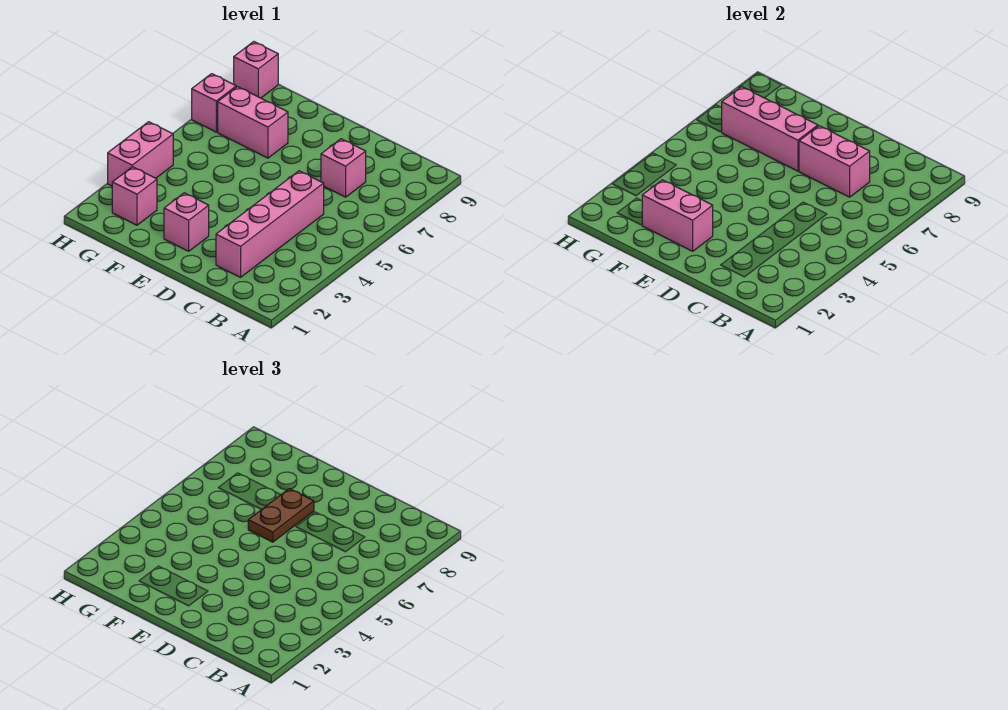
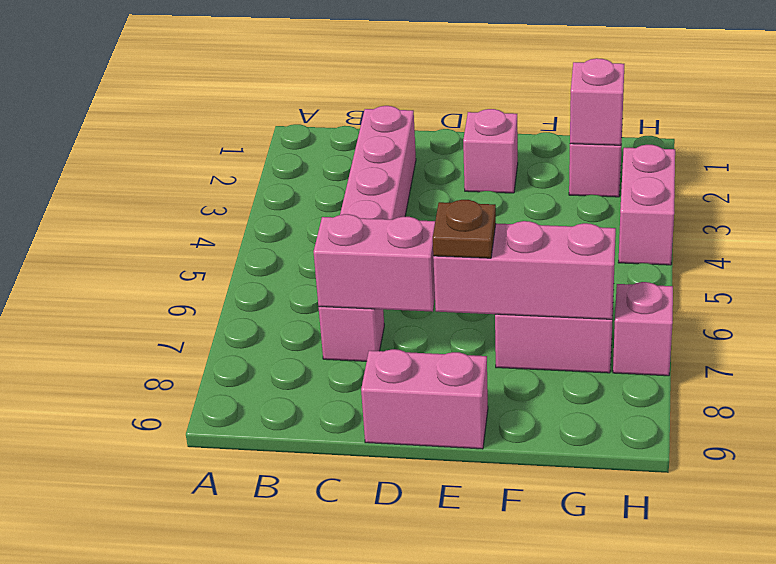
pink 1x2 brick [642,180,713,251] -> pink 1x2 brick moved to [361,349,488,449]
brown 1x2 plate [248,489,314,542] -> brown 1x1 plate [433,200,496,258]
pink 1x1 brick [234,42,278,98] -> pink 1x1 brick moved to [570,58,624,145]

